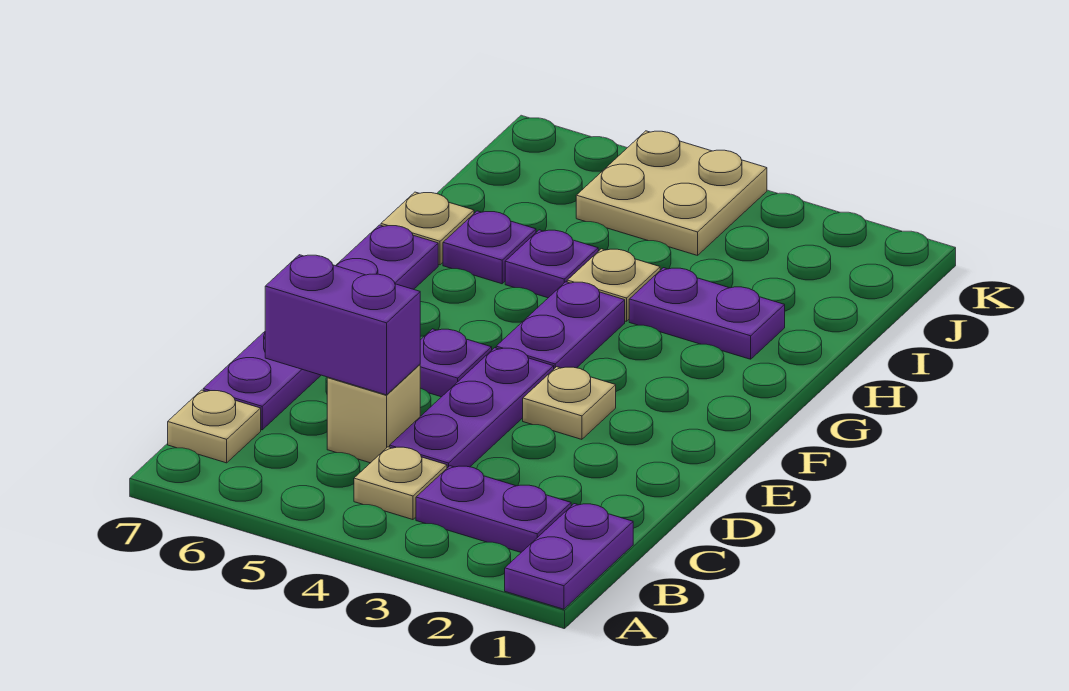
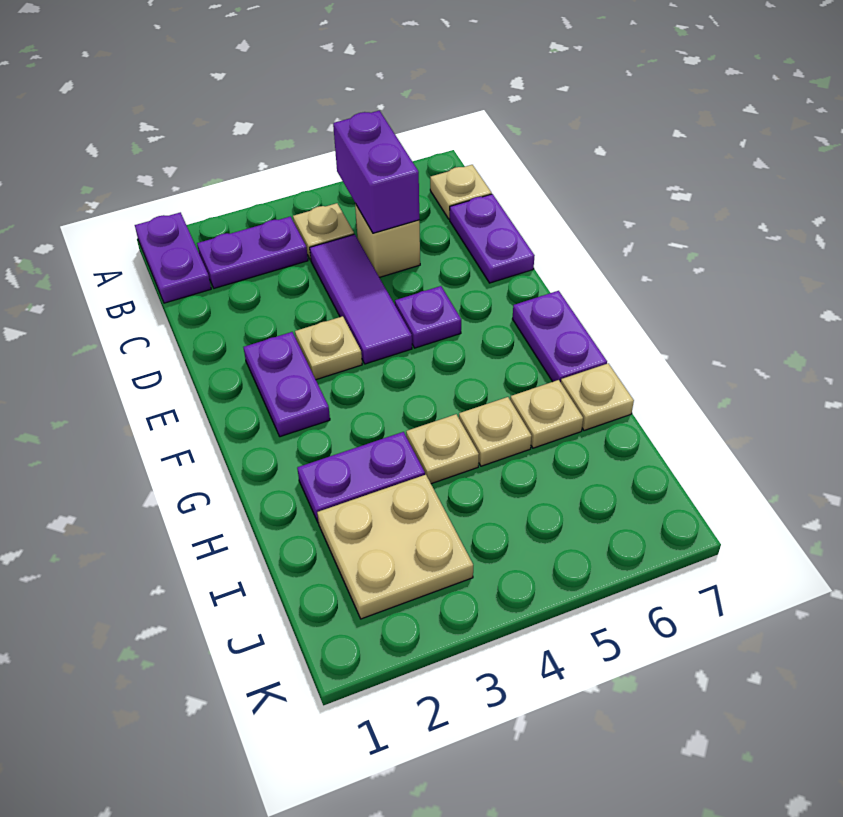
purple 1x3 plate [390,348,554,468] -> purple 1x3 tile [310,234,412,364]
purple 1x2 brick [265,255,420,395] -> purple 1x2 brick turned to [333,111,419,233]
purple 1x2 plate [496,282,625,369] -> purple 1x2 plate moved to [243,332,330,437]
purple 1x1 plate [505,230,598,298] -> tan 1x1 plate [459,397,532,466]
purple 1x1 plate [443,211,536,284] -> tan 1x1 plate [510,380,583,448]
tan 2x2 plate [576,131,767,255] -> tan 2x2 plate moved to [317,475,473,619]

